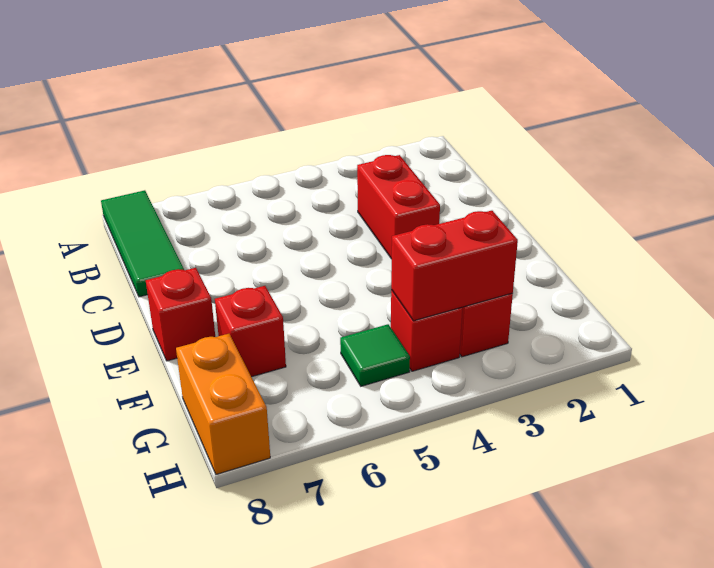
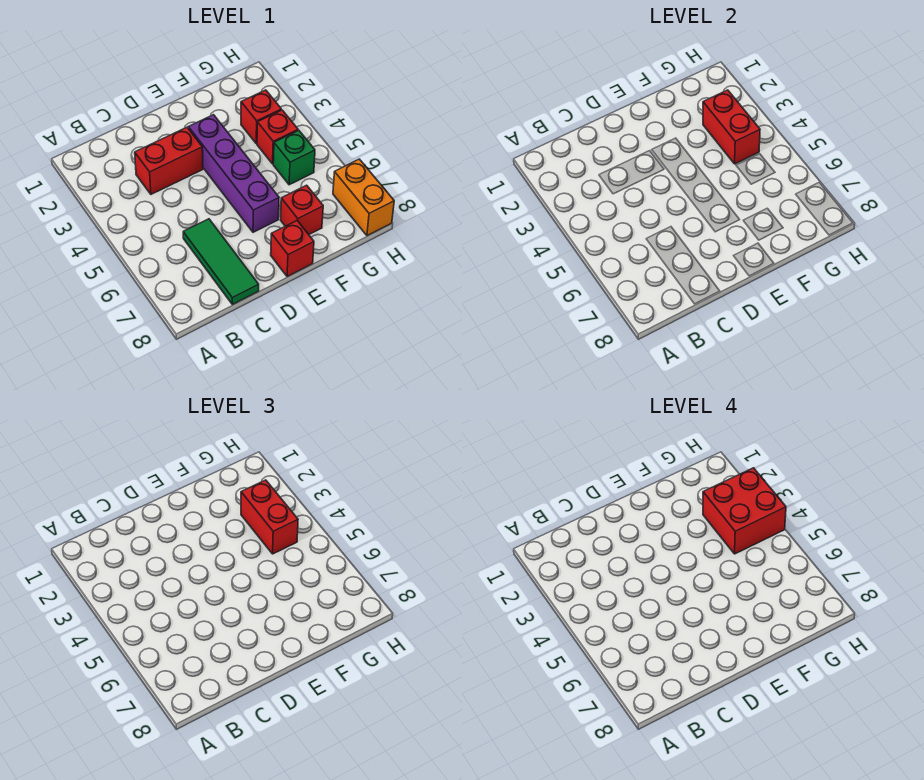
green 1x3 tile [101,190,184,297] -> green 1x3 tile turned to [183,219,259,305]
none -> purple 1x4 brick [188,115,279,232]
none -> red 1x2 brick [241,480,298,554]
none -> red 2x2 brick [703,468,786,554]
green 1x1 tile [340,324,410,386] -> green 1x1 brick [273,131,315,185]
orange 1x2 brick [176,334,270,474] -> orange 1x2 brick turned to [333,159,394,236]

